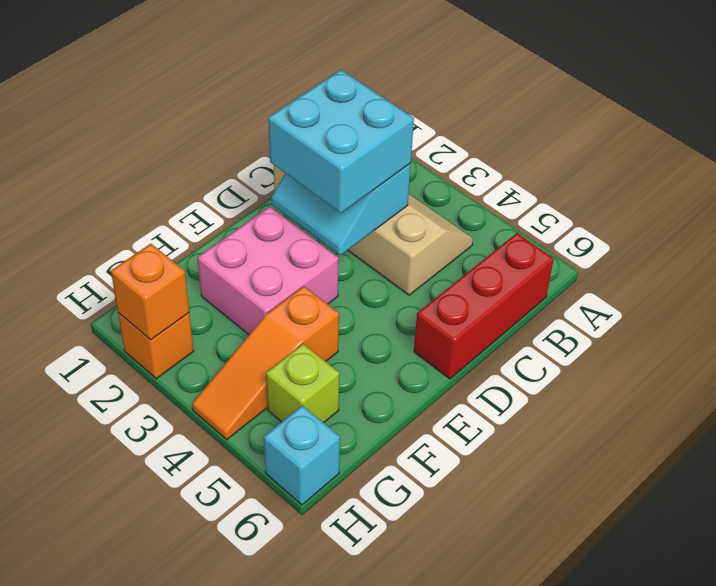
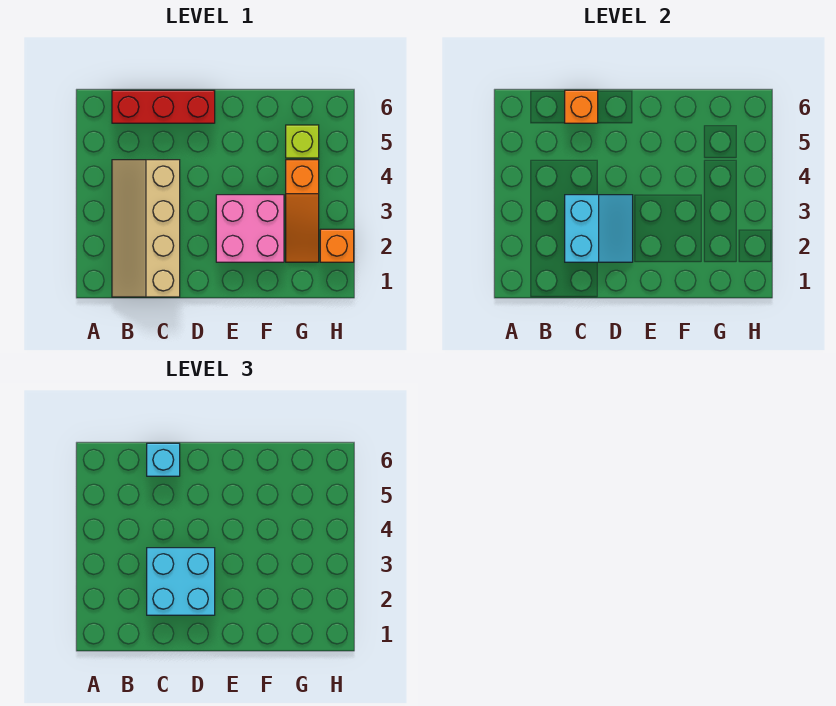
orange 1x3 slope [192,286,339,440] -> orange 1x3 slope turned to [286,160,319,262]
orange 1x1 brick [111,244,189,340] -> orange 1x1 brick moved to [565,90,598,123]
cyan 1x1 brick [264,406,340,505] -> cyan 1x1 brick moved to [147,443,180,476]

